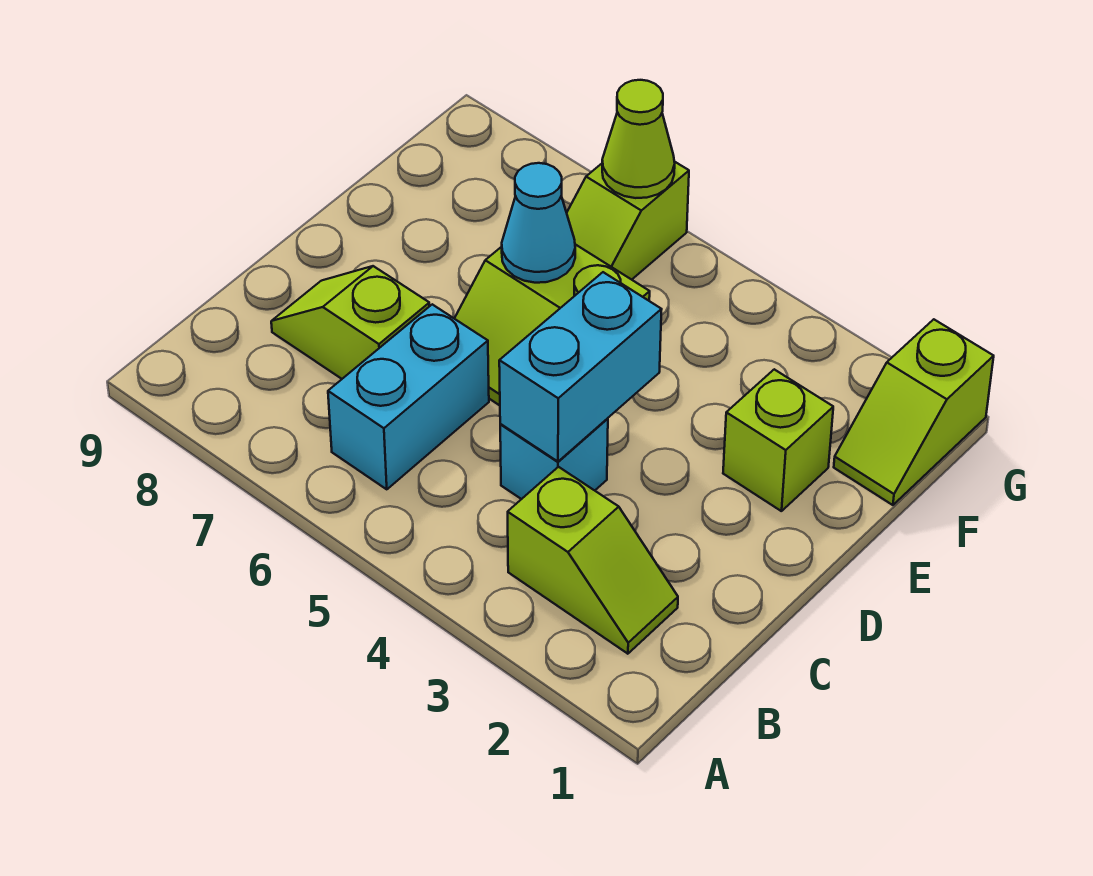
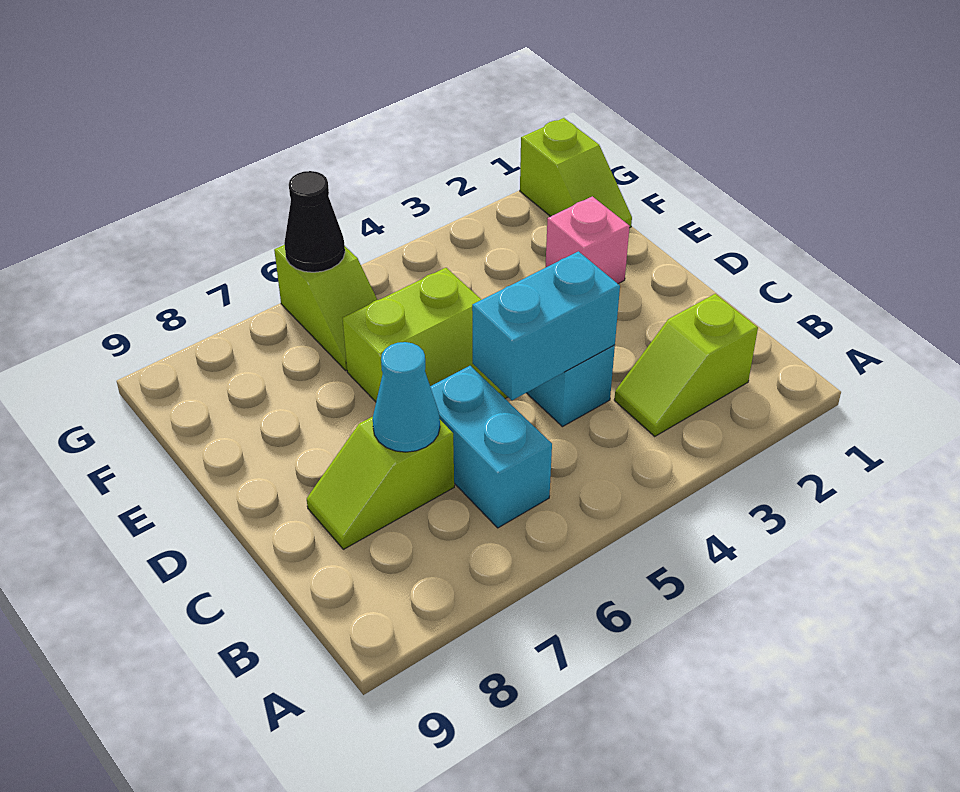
lime 1x2 slope [508,467,678,654] -> lime 1x2 slope turned to [614,294,758,436]
cyan 1x2 brick [499,272,662,461] -> cyan 1x2 brick turned to [472,251,620,400]
lime 1x1 brick [723,369,833,511] -> pink 1x1 brick [545,196,630,284]
cyan 1x1 cone [502,163,575,283] -> cyan 1x1 cone moved to [373,342,440,452]
lime 1x1 cone [602,80,675,198] -> black 1x1 cone [284,171,345,272]

